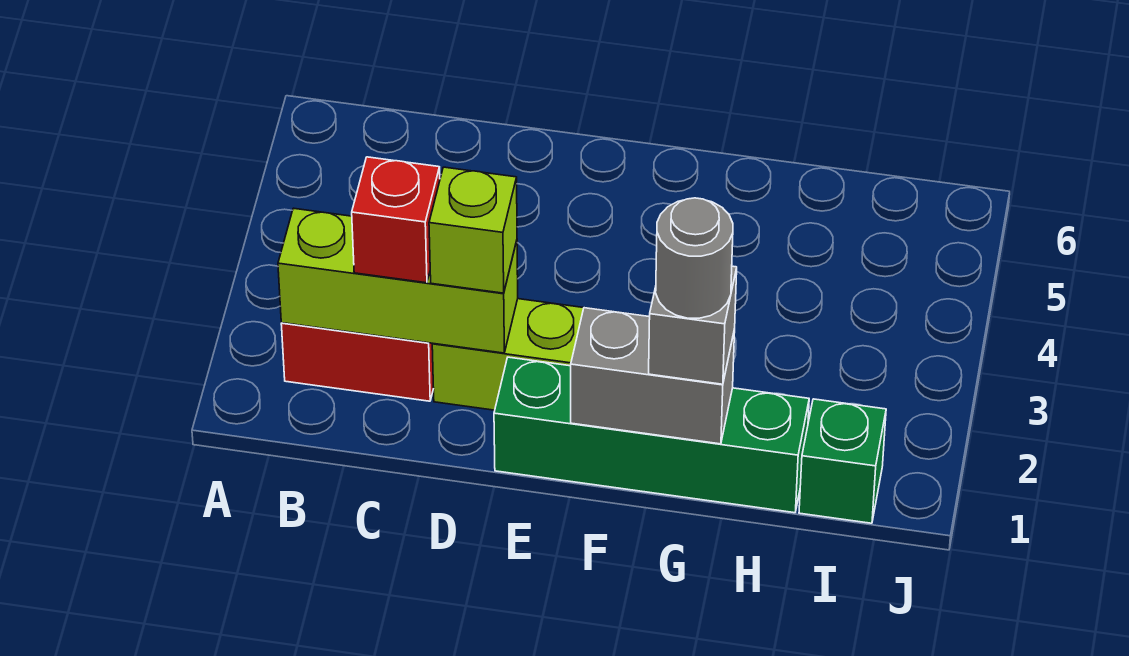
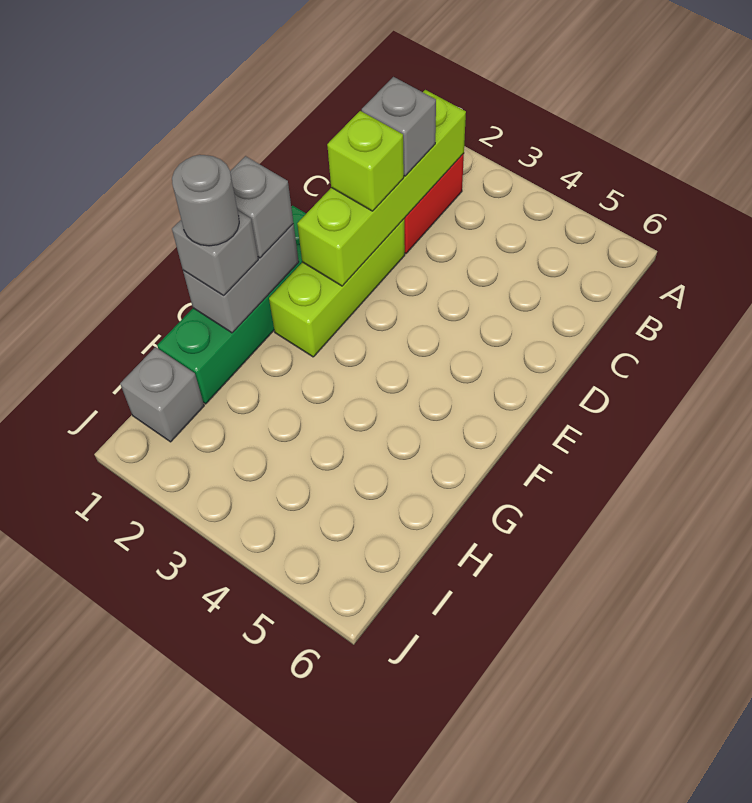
lime 1x3 brick [278,208,518,353] -> lime 1x4 brick [297,90,466,286]
red 1x1 brick [352,157,440,283] -> grey 1x1 brick [362,77,436,176]
none -> grey 1x1 brick [230,156,293,258]
green 1x1 brick [799,399,886,523] -> grey 1x1 brick [120,347,204,442]

